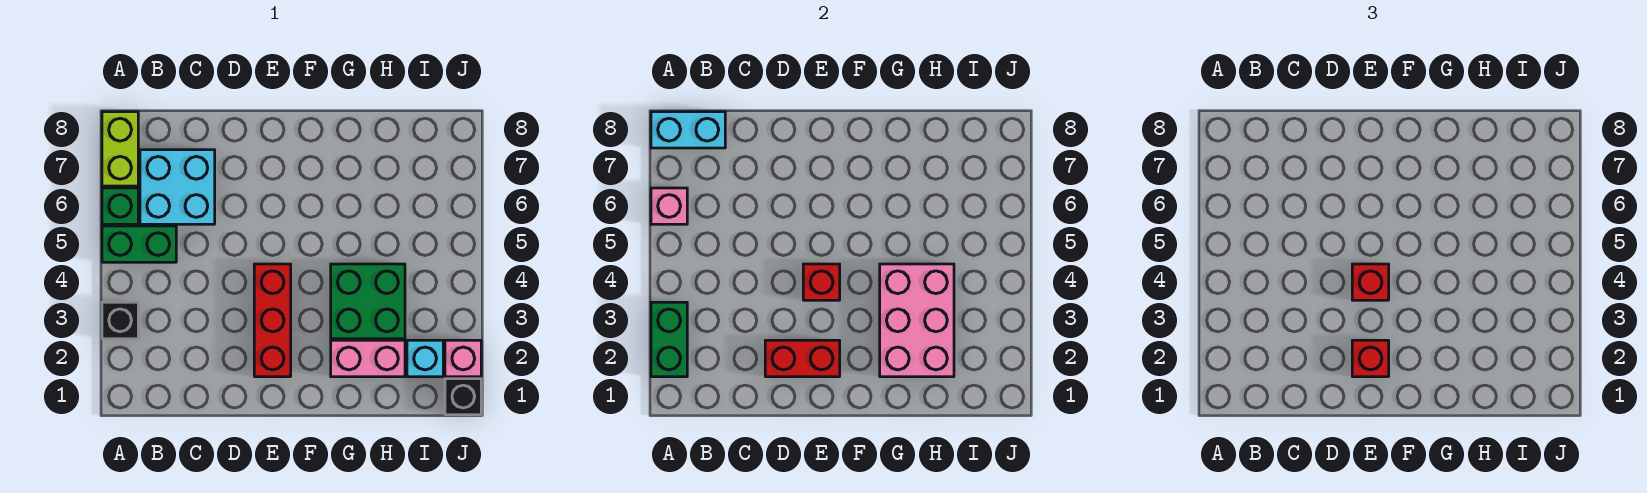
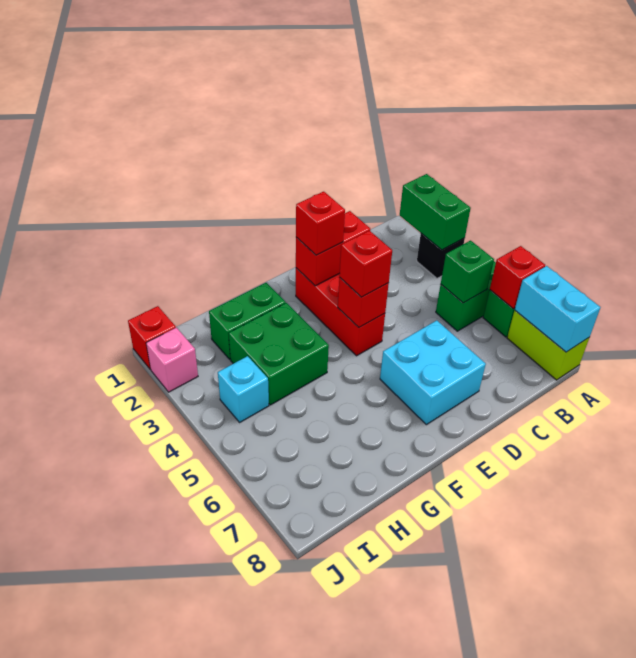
pink 1x1 brick [651,188,687,224] -> red 1x1 brick [490,246,545,309]
cyan 1x2 brick [651,112,725,148] -> cyan 1x2 brick turned to [515,266,600,352]
none -> green 1x1 brick [441,241,494,303]
cyan 2x2 brick [140,150,215,224] -> cyan 2x2 brick moved to [380,320,486,425]
pink 1x2 brick [331,340,405,377] -> green 1x2 brick [209,283,286,359]
pink 2x3 brick [880,264,954,377] -> none
cyan 1x1 brick [407,340,443,377] -> cyan 1x1 brick moved to [218,356,269,422]
black 1x1 brick [445,379,481,415] -> red 1x1 brick [128,306,176,369]

